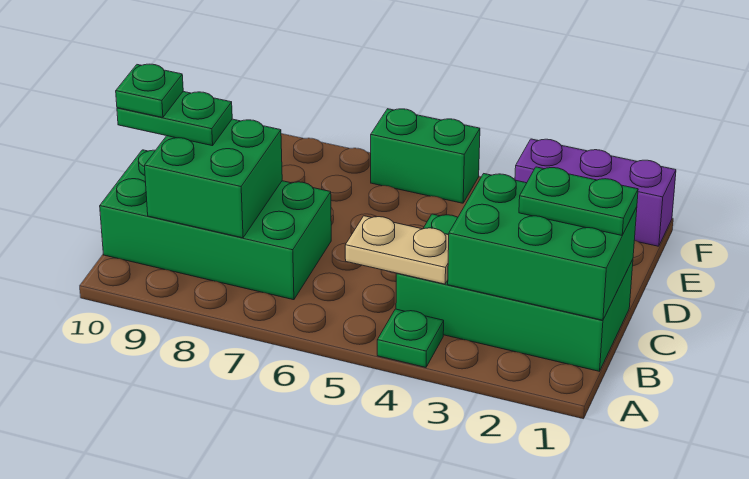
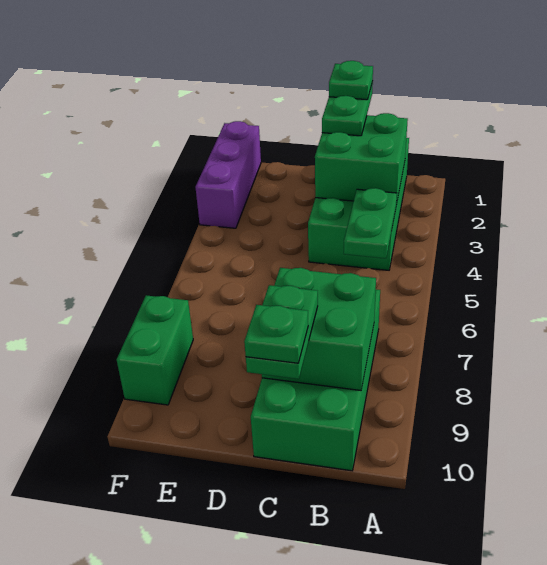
green 1x1 plate [377,309,444,367] -> green 1x1 plate moved to [329,61,373,100]
green 2x3 brick [448,174,637,320] -> green 2x2 brick [315,113,408,203]
tan 1x2 plate [345,216,449,284] -> green 1x2 plate [344,188,397,258]
green 1x2 brick [371,109,480,203] -> green 1x2 brick moved to [117,295,193,405]

